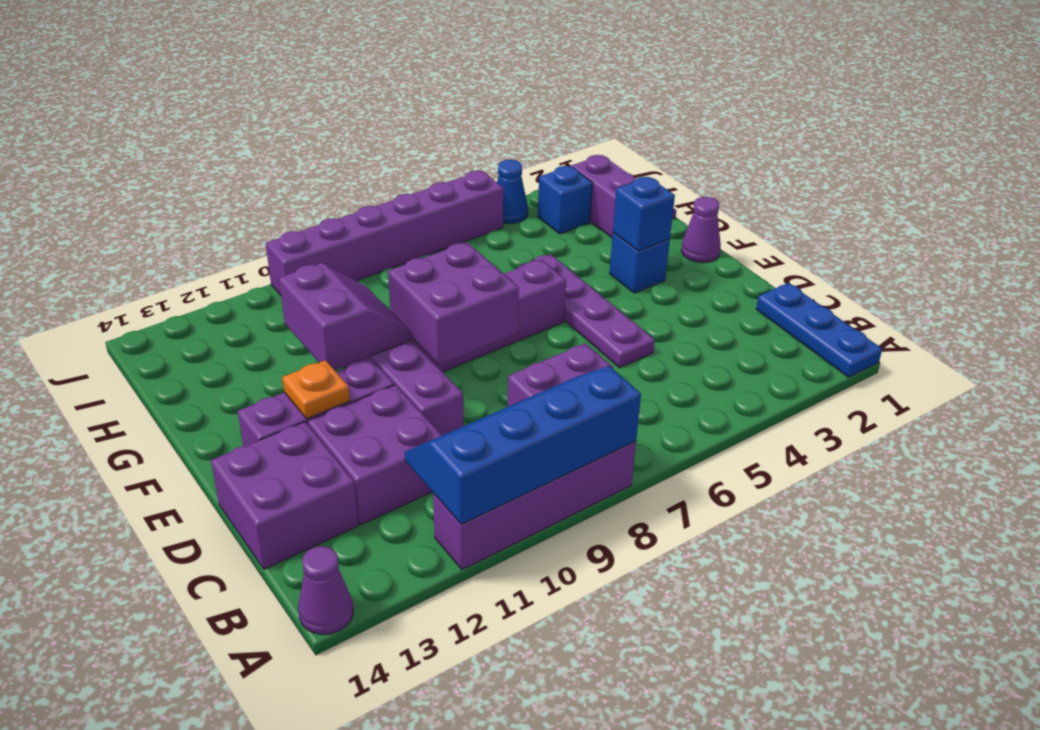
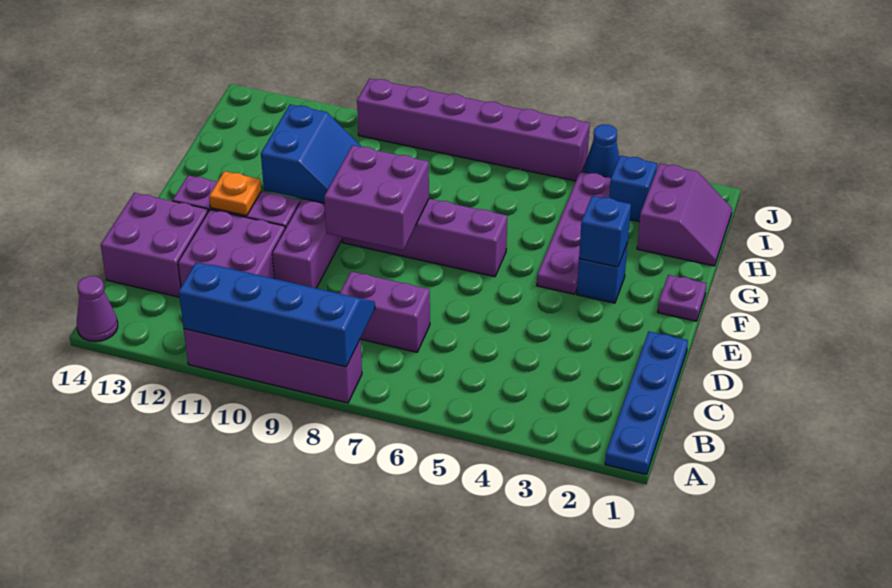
blue 1x3 plate [756,283,882,377] -> blue 1x4 plate [605,331,688,475]
purple 1x4 plate [518,254,655,368] -> purple 1x4 plate moved to [537,172,611,294]
purple 1x1 cone [681,197,721,263] -> purple 1x1 plate [658,275,707,321]
purple 2x2 slope [279,263,411,370] -> blue 2x2 slope [261,105,362,203]

